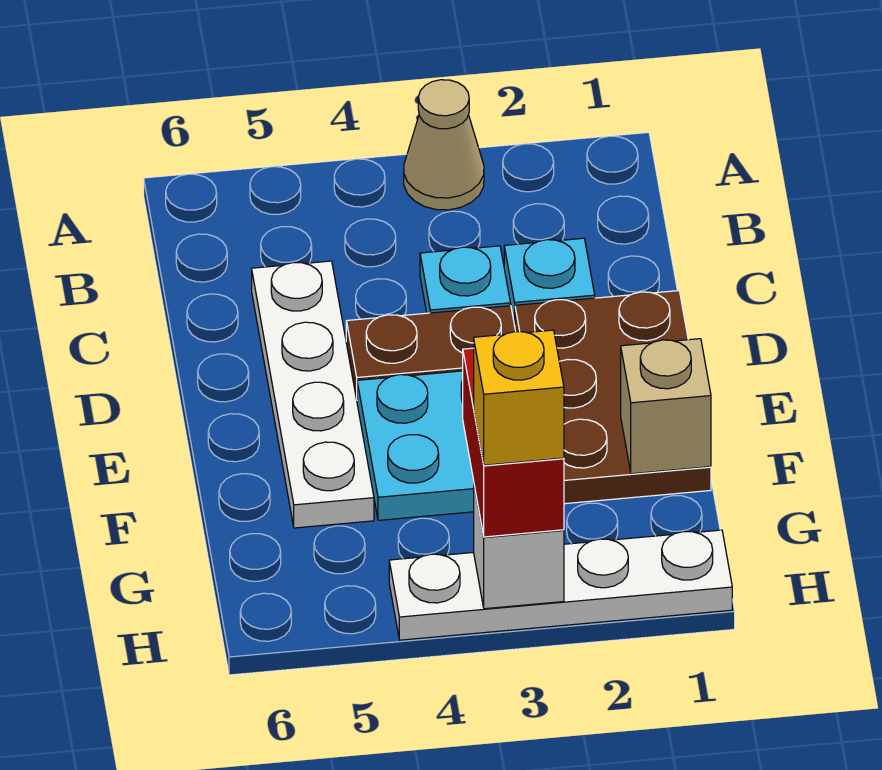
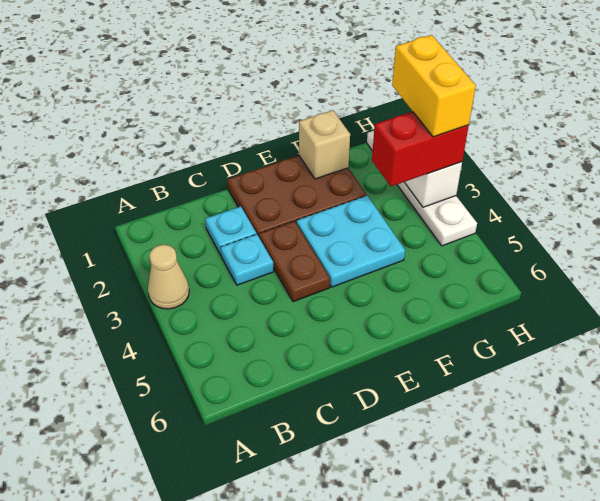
white 1x4 plate [252,261,374,528] -> none
yellow 1x1 brick [474,330,564,465] -> yellow 1x2 brick [392,35,476,137]

